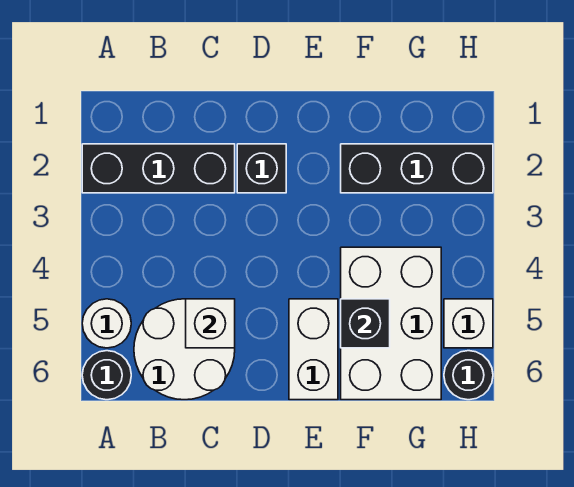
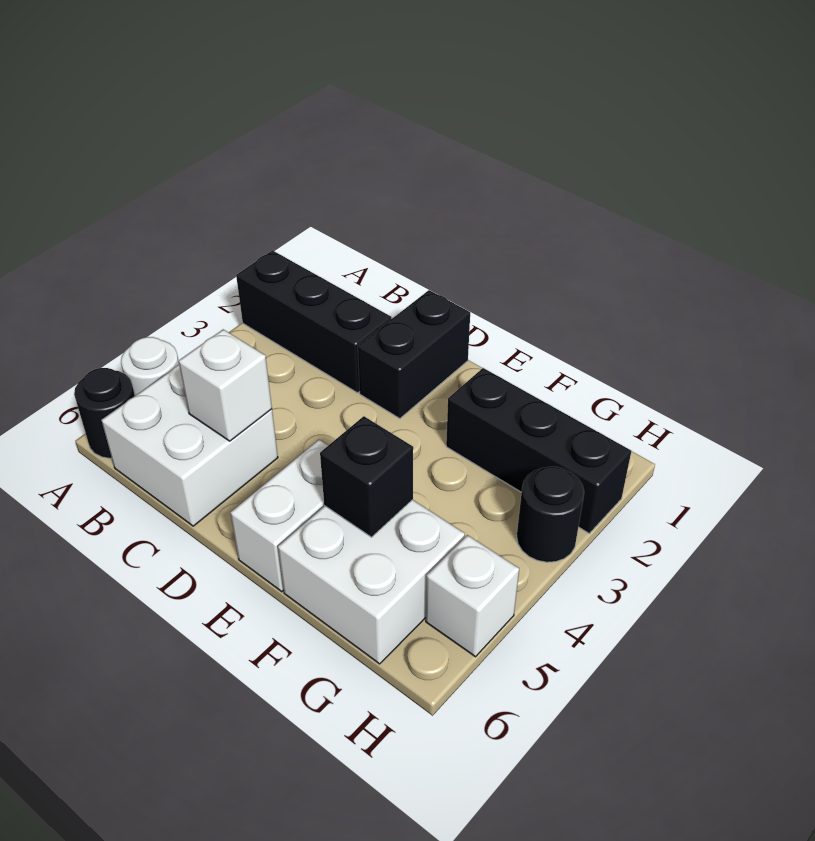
white 2x2 round brick [134,299,235,400] -> white 2x2 brick [101,365,278,526]
black 1x1 brick [237,144,286,193] -> black 1x2 brick [358,290,470,418]
white 2x3 brick [341,247,441,400] -> white 2x2 brick [278,500,465,664]
black 1x1 round brick [444,351,493,400] -> black 1x1 round brick moved to [517,467,584,562]

